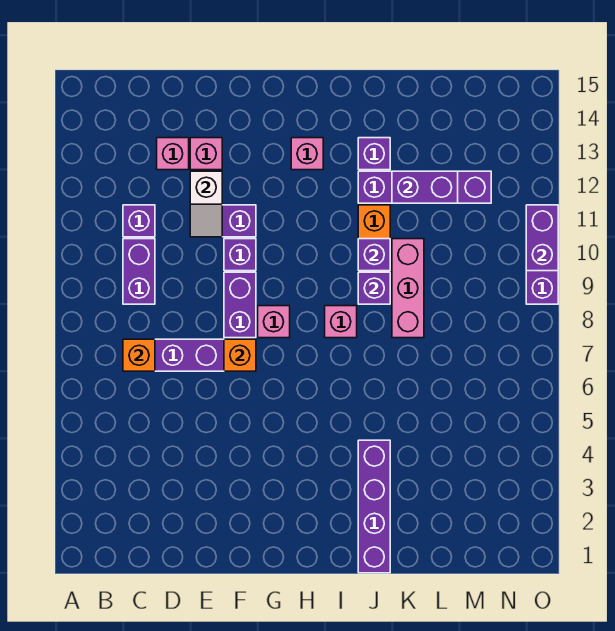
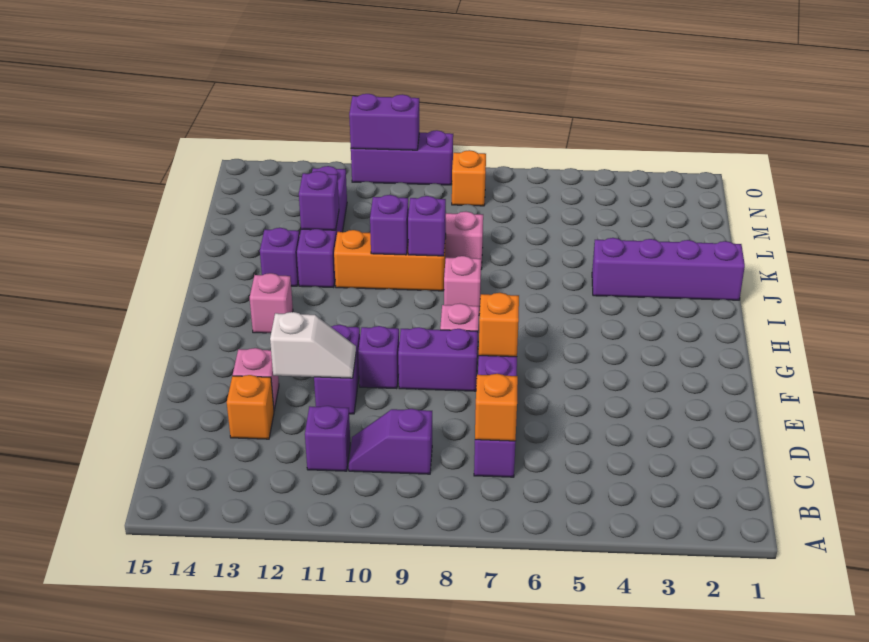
purple 1x2 brick [123,239,155,304] -> purple 1x2 slope [349,409,432,474]
pink 1x1 brick [157,138,189,170] -> orange 1x1 brick [227,375,274,439]
purple 1x2 brick [392,171,458,203] -> purple 1x1 brick [299,171,339,230]
none -> orange 1x1 brick [452,150,486,206]

